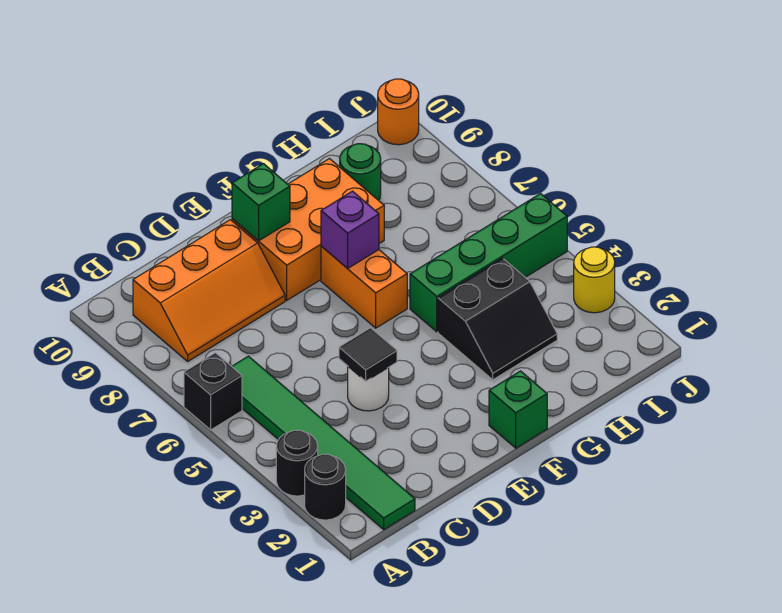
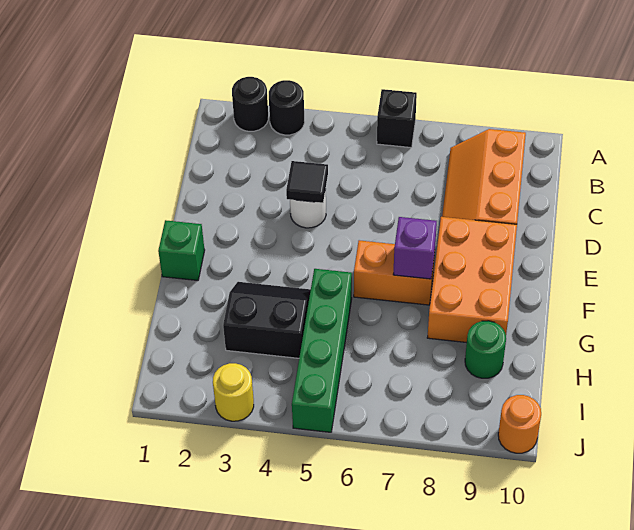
green 1x6 tile [232,356,415,529] -> none
green 1x1 brick [232,164,290,241] -> none
black 2x2 slope [438,258,557,380] -> black 2x2 slope turned to [223,282,311,358]

